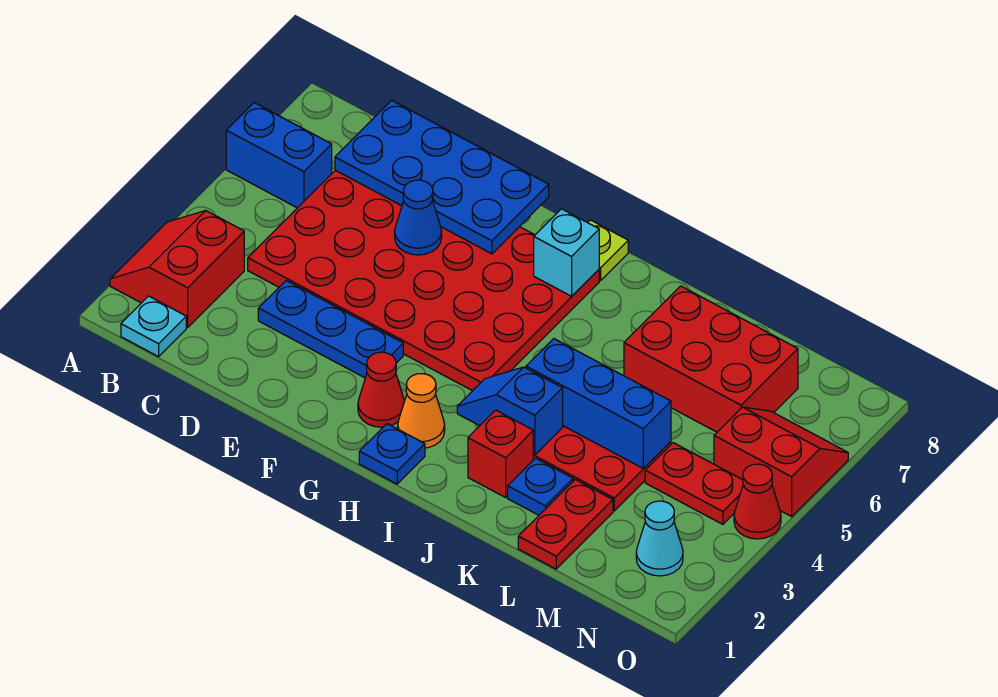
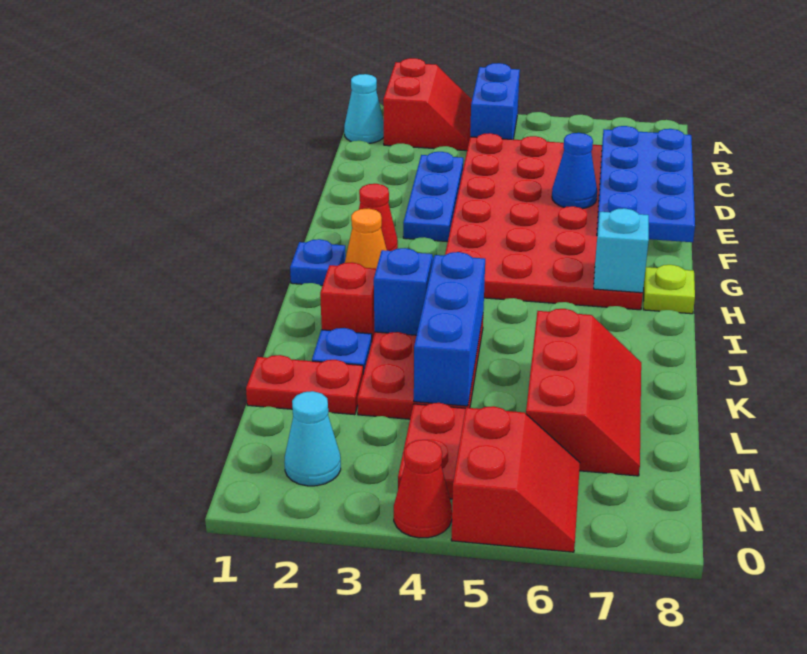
red 2x2 slope [110,211,244,328] -> red 2x2 slope turned to [383,58,472,151]
blue 1x2 brick [226,103,332,208] -> blue 1x2 brick moved to [470,63,520,139]
cyan 1x1 plate [121,296,186,357] -> cyan 1x1 cone [344,74,384,144]
red 2x3 brick [624,286,798,432] -> red 2x3 slope [526,309,641,476]

